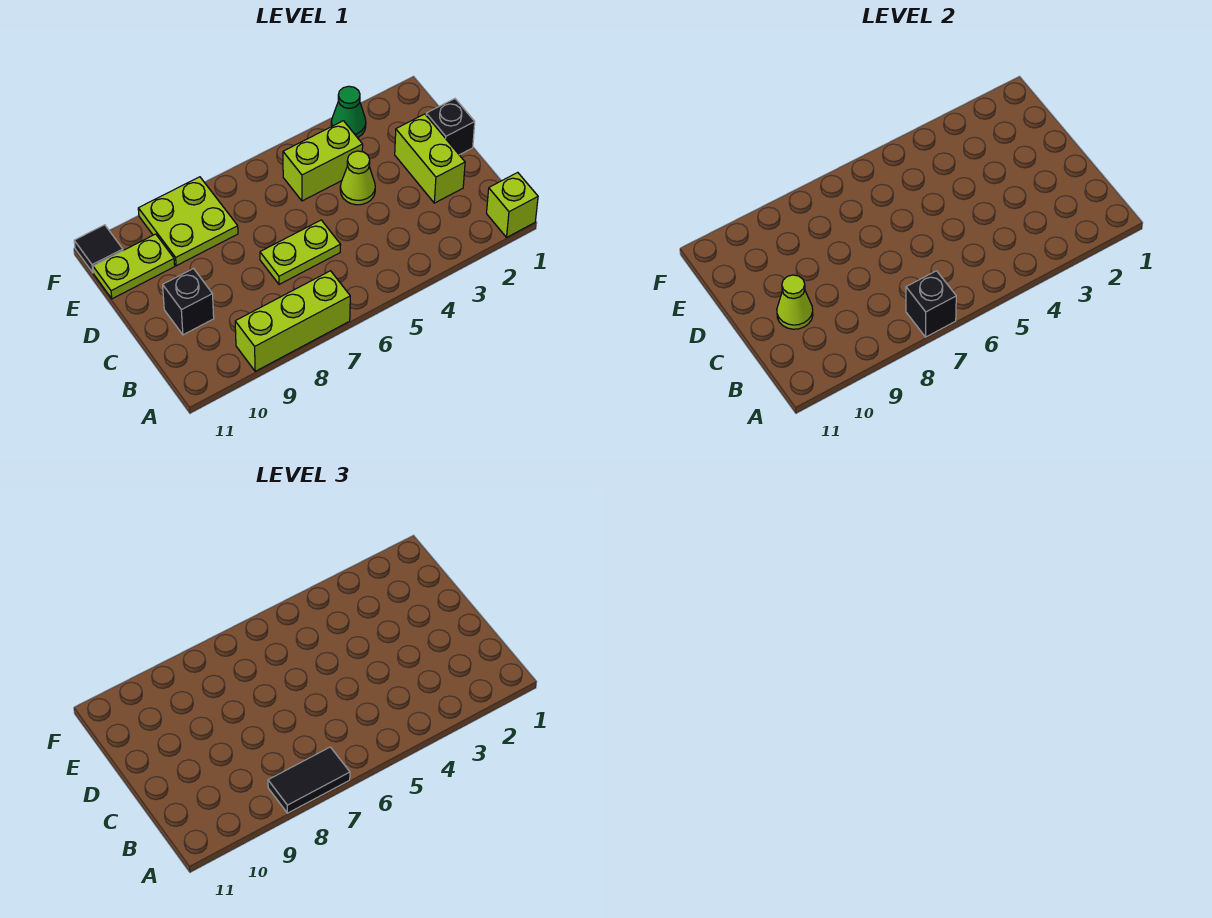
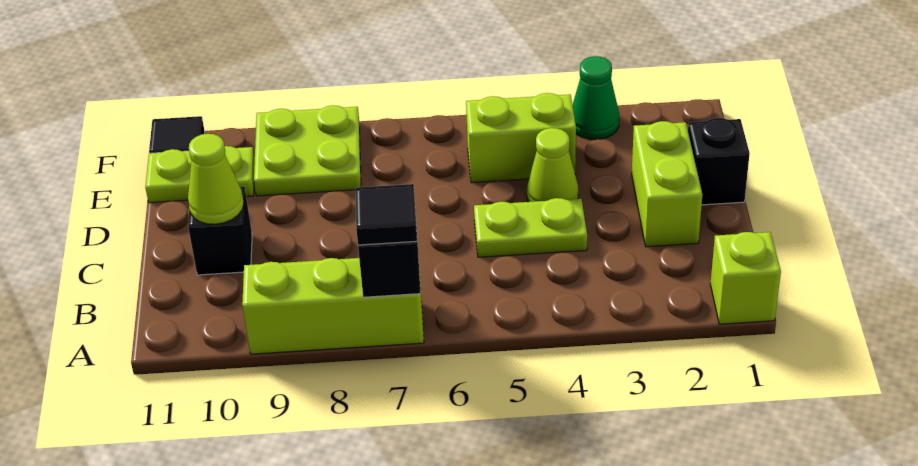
black 1x2 tile [268,747,350,813] -> black 1x1 tile [355,184,417,245]
lime 1x2 plate [260,220,341,284] -> lime 1x2 plate moved to [474,198,587,257]

